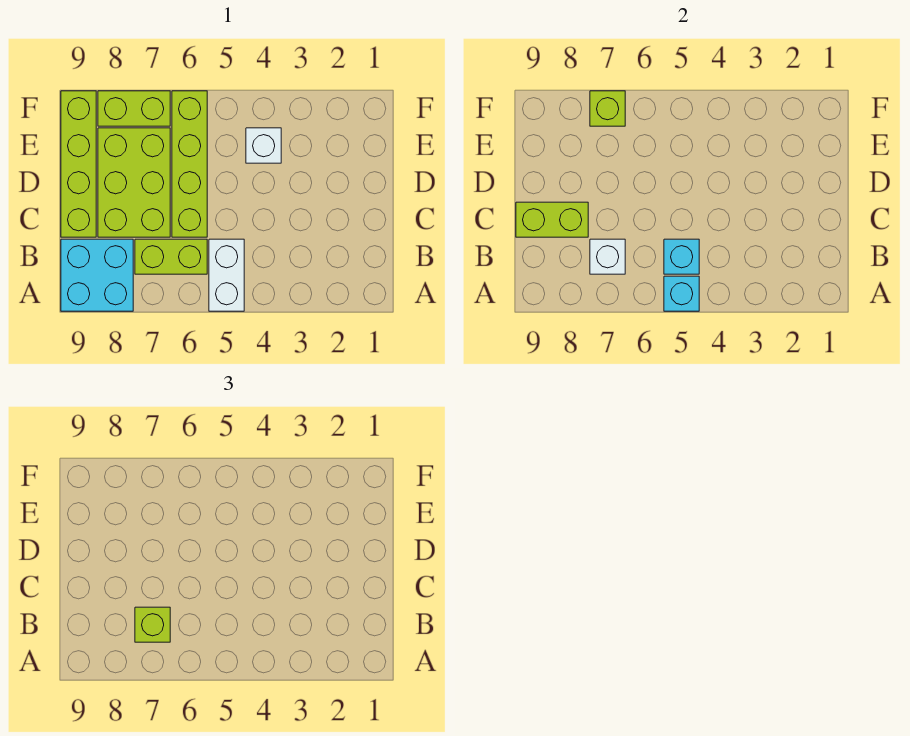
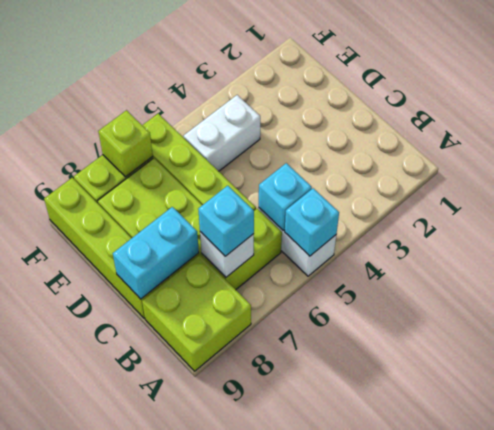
cyan 2x2 brick [61,239,133,311] -> lime 2x2 brick [142,255,251,371]
lime 1x1 brick [135,607,170,642] -> cyan 1x1 brick [198,186,254,256]
lime 1x2 brick [516,202,588,237] -> cyan 1x2 brick [113,207,199,299]
white 1x1 brick [246,128,281,163] -> white 1x2 brick [184,95,260,171]

